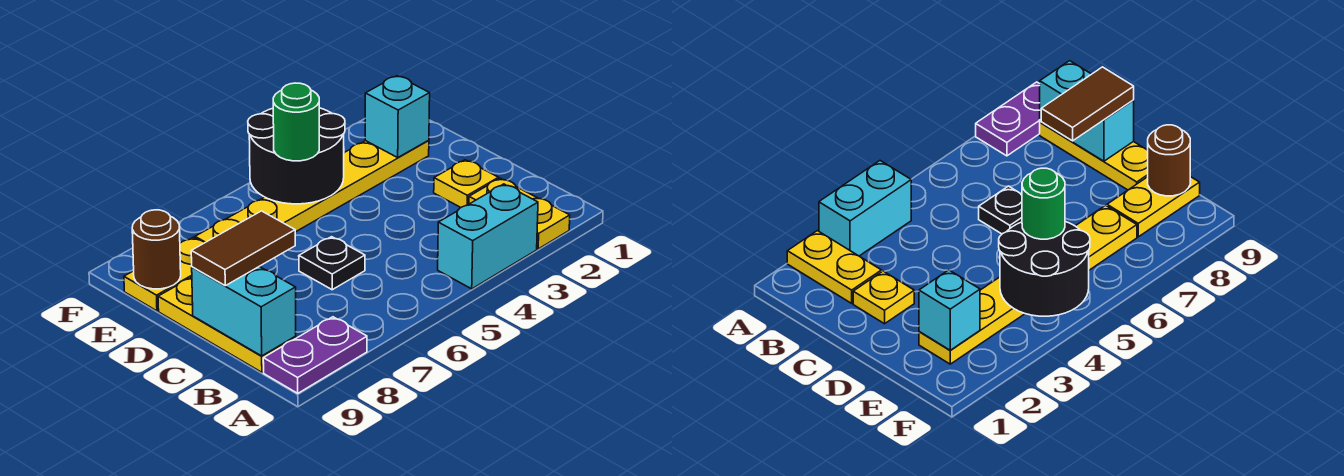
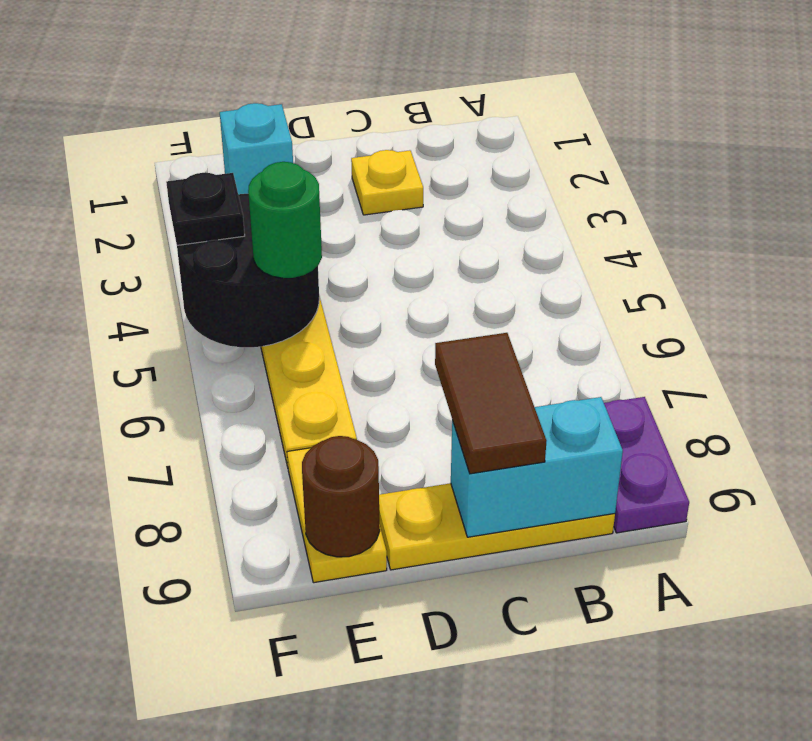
yellow 1x2 plate [469,178,570,249] -> none
cyan 1x2 brick [438,184,538,289] -> none
black 1x1 plate [299,237,365,290] -> black 1x1 plate moved to [166,173,245,245]

